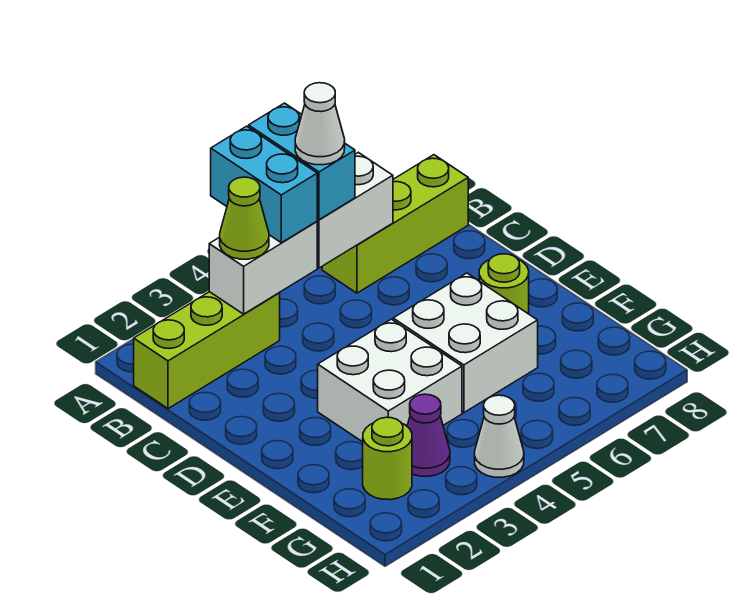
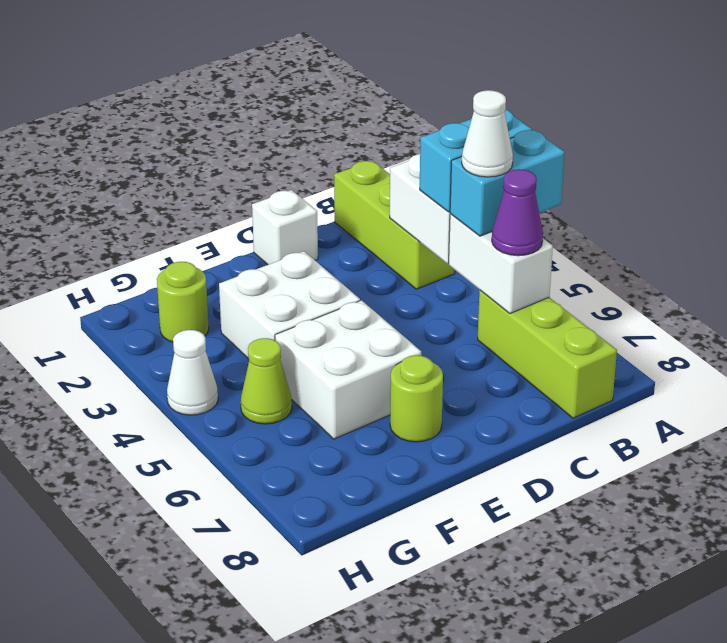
lime 1x1 cone [220,177,269,259] -> lime 1x1 cone moved to [241,338,292,424]
none -> white 1x1 brick [252,190,318,265]
purple 1x1 cone [407,394,450,476] -> purple 1x1 cone moved to [492,169,543,256]

